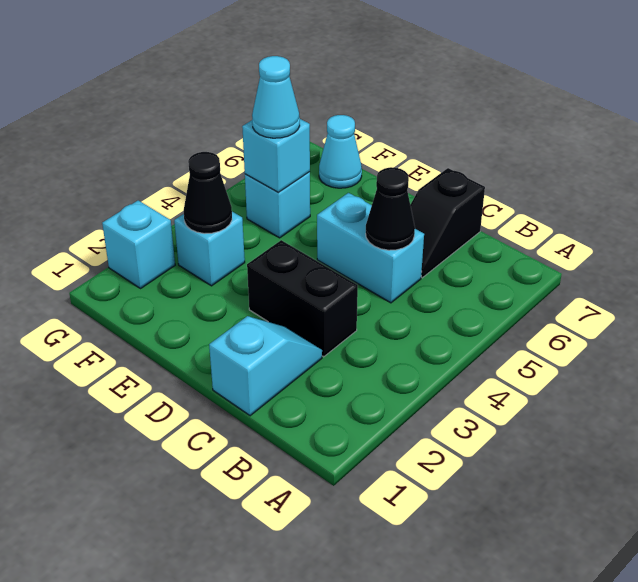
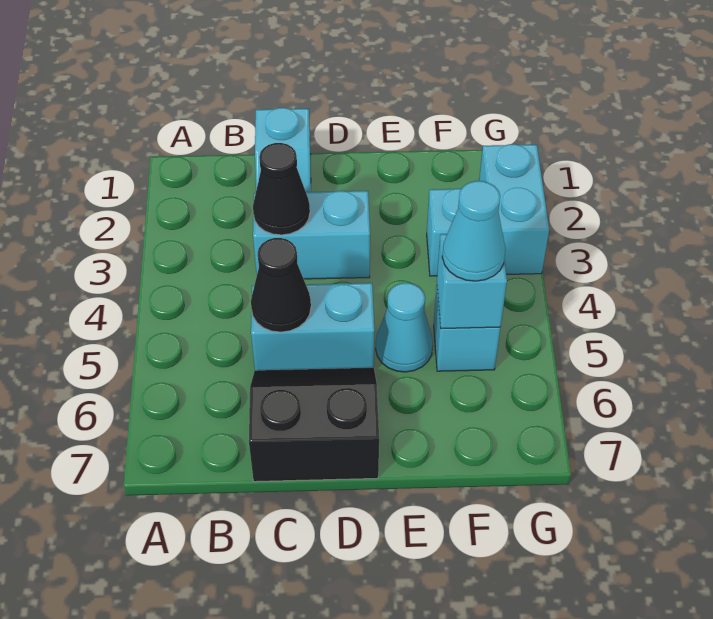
black 1x2 brick [247,240,358,357] -> cyan 1x2 brick [253,191,370,279]
black 1x2 slope [410,168,485,278] -> black 2x2 slope [249,368,379,482]
black 1x1 cone [184,152,232,234] -> black 1x1 cone moved to [253,143,310,235]
cyan 1x1 cone [319,115,362,188] -> cyan 1x1 cone moved to [376,283,433,372]
cyan 1x1 brick [102,200,175,288] -> cyan 1x2 brick [479,144,549,274]

